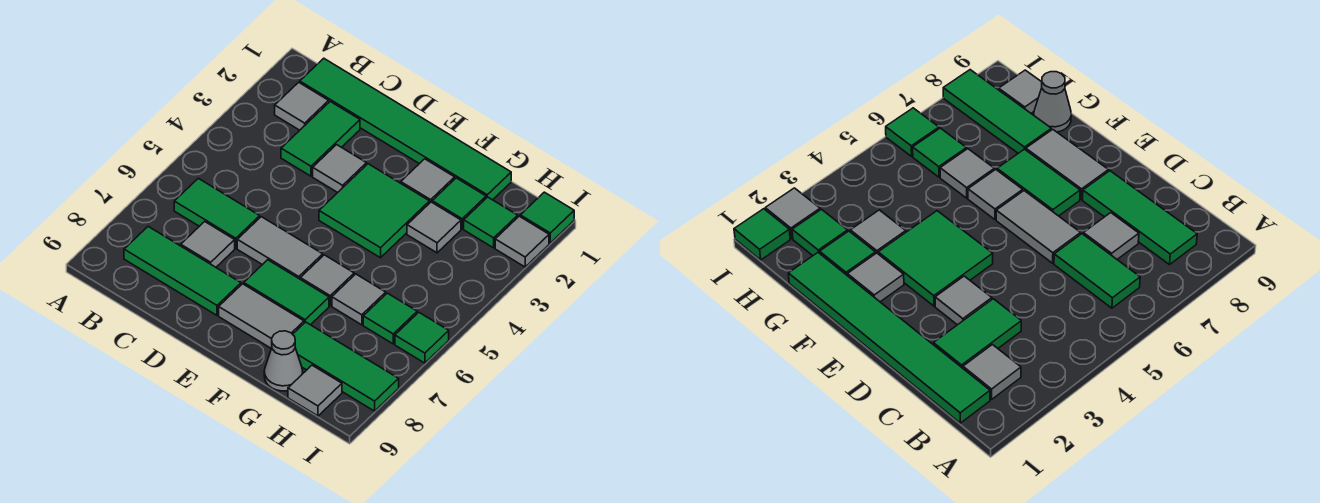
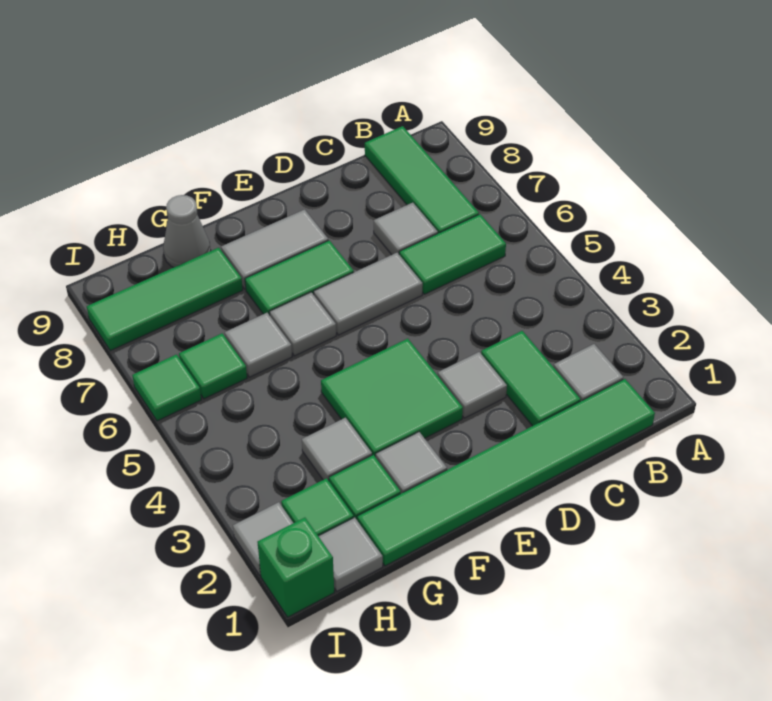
green 1x3 tile [124,227,241,315] -> green 1x3 tile turned to [365,126,479,233]
grey 1x1 tile [288,365,342,416] -> grey 1x1 tile moved to [319,517,383,591]
green 1x1 tile [520,192,574,243] -> green 1x1 brick [257,518,334,617]

